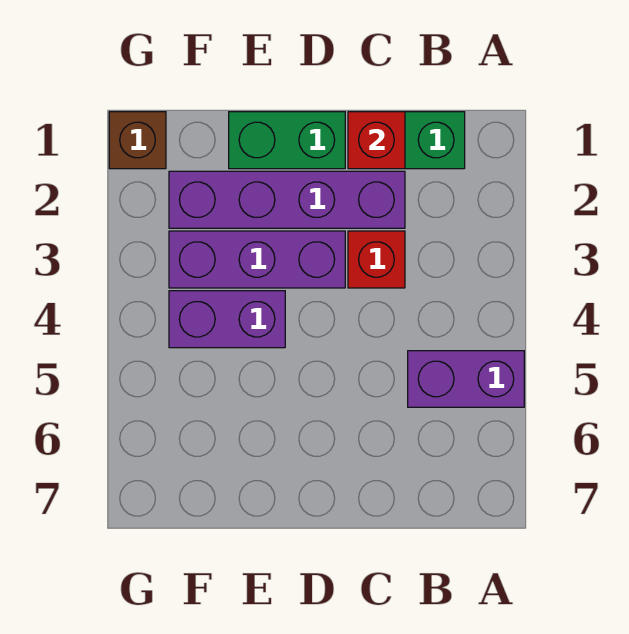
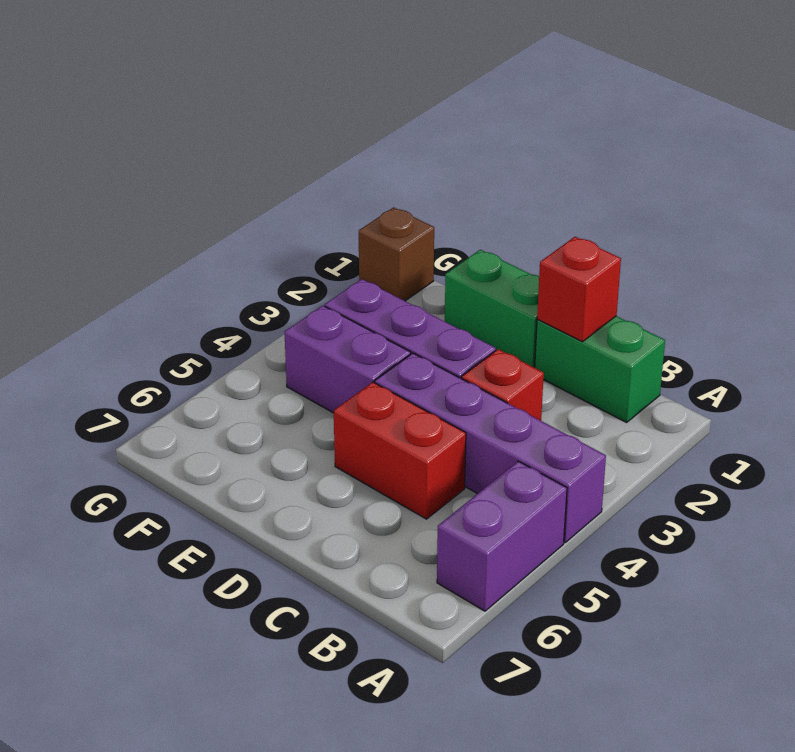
purple 1x2 brick [408,351,524,407] -> purple 1x2 brick turned to [437,461,567,611]
purple 1x4 brick [169,171,405,228] -> purple 1x4 brick moved to [375,353,606,542]
none -> red 1x2 brick [334,382,466,519]

